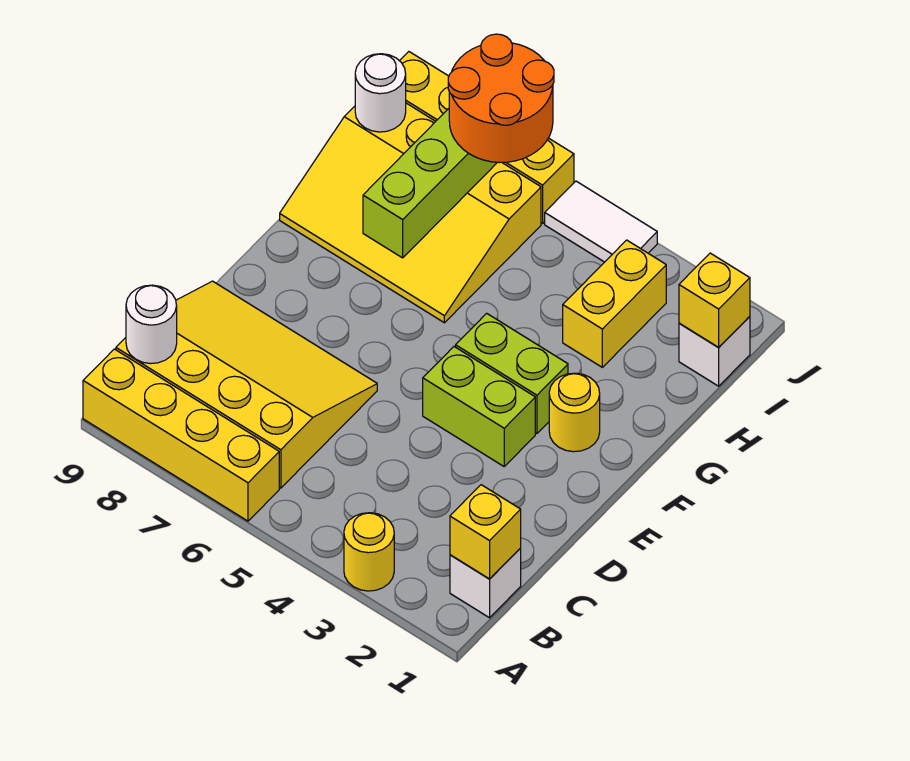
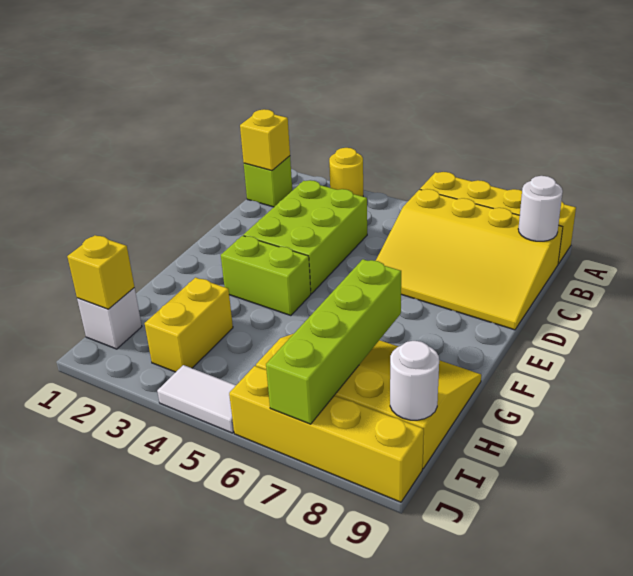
white 1x1 brick [450,548,521,618] -> lime 1x1 brick [244,156,292,207]
lime 1x2 brick [423,347,535,466] -> lime 2x3 brick [243,180,367,293]
yellow 1x1 round brick [549,373,600,452] -> none
orange 2x2 round brick [448,34,554,163] -> none

